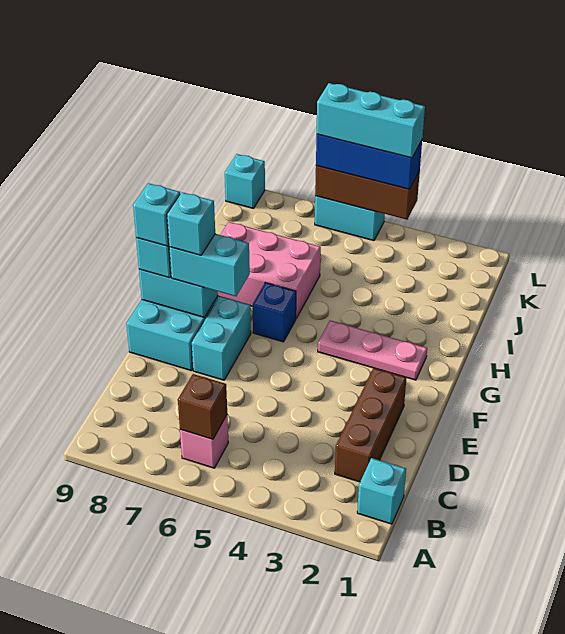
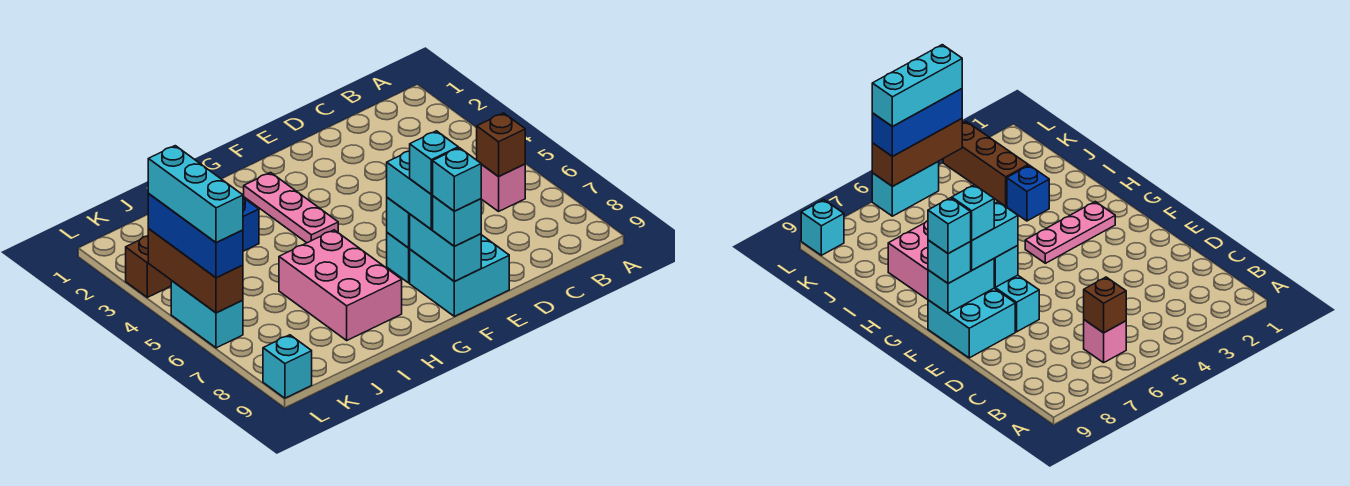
cyan 1x1 brick [357,458,406,524] -> cyan 1x1 brick moved to [387,198,410,248]
brown 1x3 brick [335,368,406,482] -> brown 1x3 brick moved to [126,236,171,297]
blue 1x1 brick [253,283,296,342] -> blue 1x1 brick moved to [243,198,259,251]

